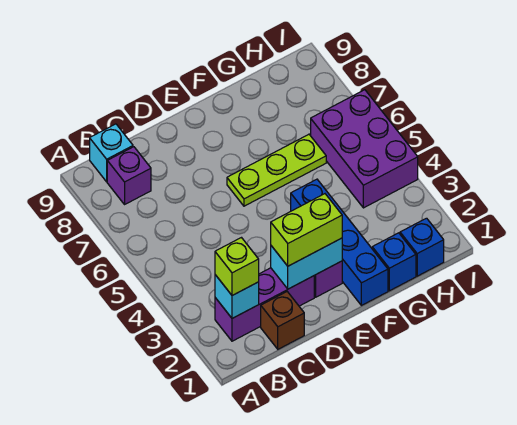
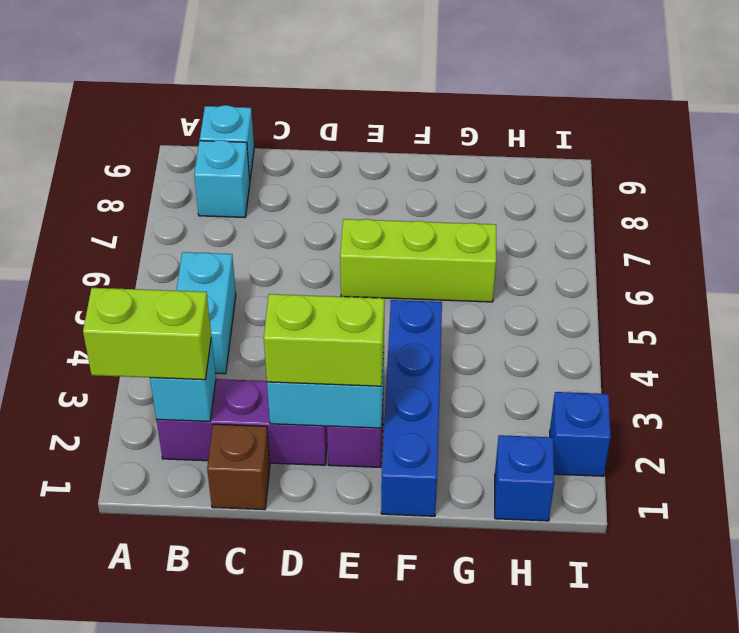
lime 1x1 brick [215,238,259,295] -> lime 1x2 brick [83,288,211,380]
none -> cyan 1x2 brick [176,252,236,374]
purple 1x1 brick [107,147,151,204] -> cyan 1x1 brick [194,140,250,217]
lime 1x3 plate [227,134,326,206] -> lime 1x3 brick [340,219,496,302]
blue 1x1 brick [372,233,416,291] -> blue 1x1 brick moved to [550,392,611,476]
purple 2x3 brick [311,90,418,208] -> none

